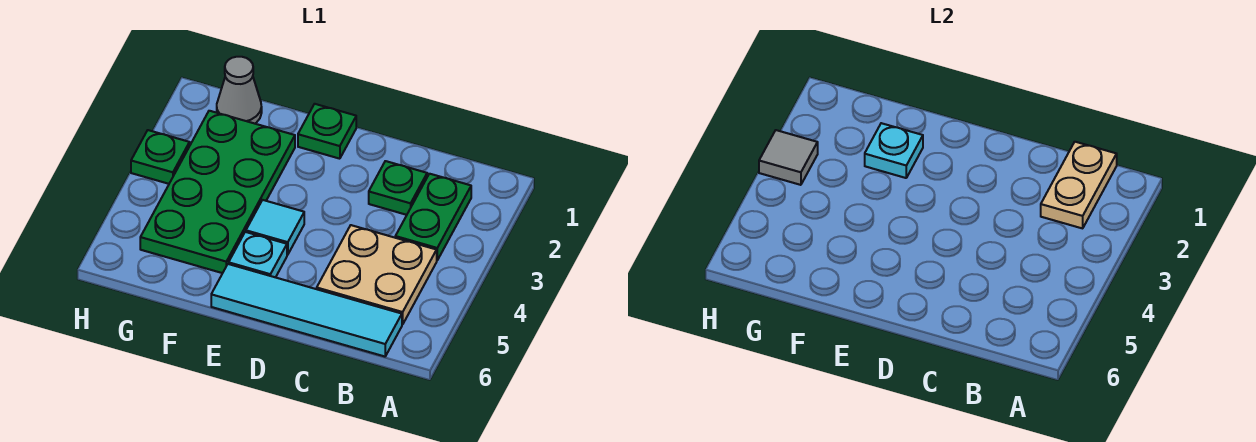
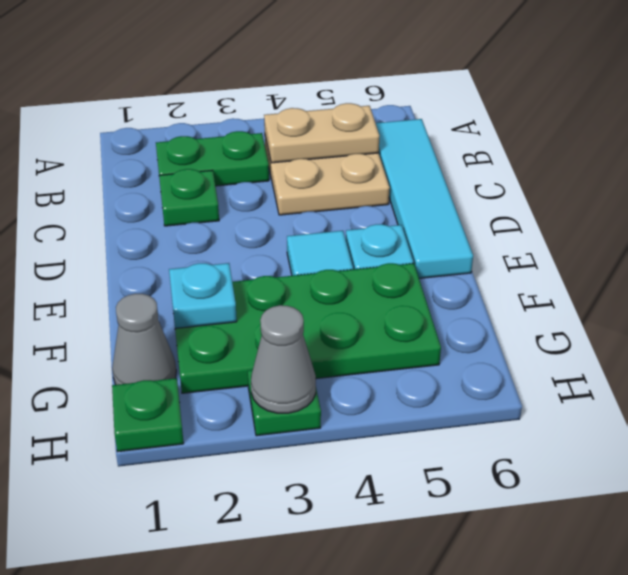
tan 1x2 plate [1041,142,1117,228] -> tan 1x2 plate moved to [264,103,379,163]
green 1x1 plate [298,104,356,159] -> green 1x1 plate moved to [112,378,184,452]
grey 1x1 tile [759,130,818,185] -> grey 1x1 cone [251,305,316,413]

